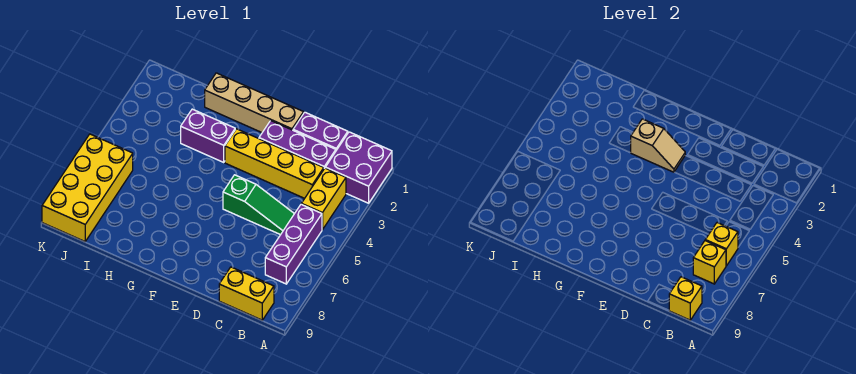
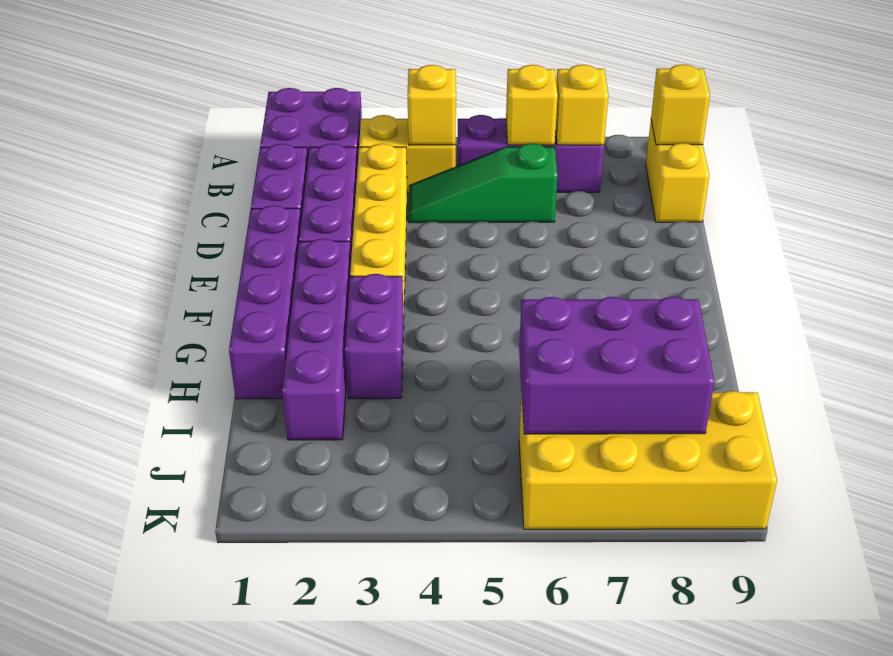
none -> yellow 1x1 brick [408,65,456,145]
green 1x3 slope [223,175,294,235] -> green 1x3 slope turned to [409,143,557,223]
tan 1x4 brick [205,73,304,132] -> purple 1x4 brick [229,205,301,399]
none -> purple 1x4 brick [282,239,351,440]
tan 1x2 slope [631,119,685,172] -> none
none -> purple 2x3 brick [519,297,714,434]

